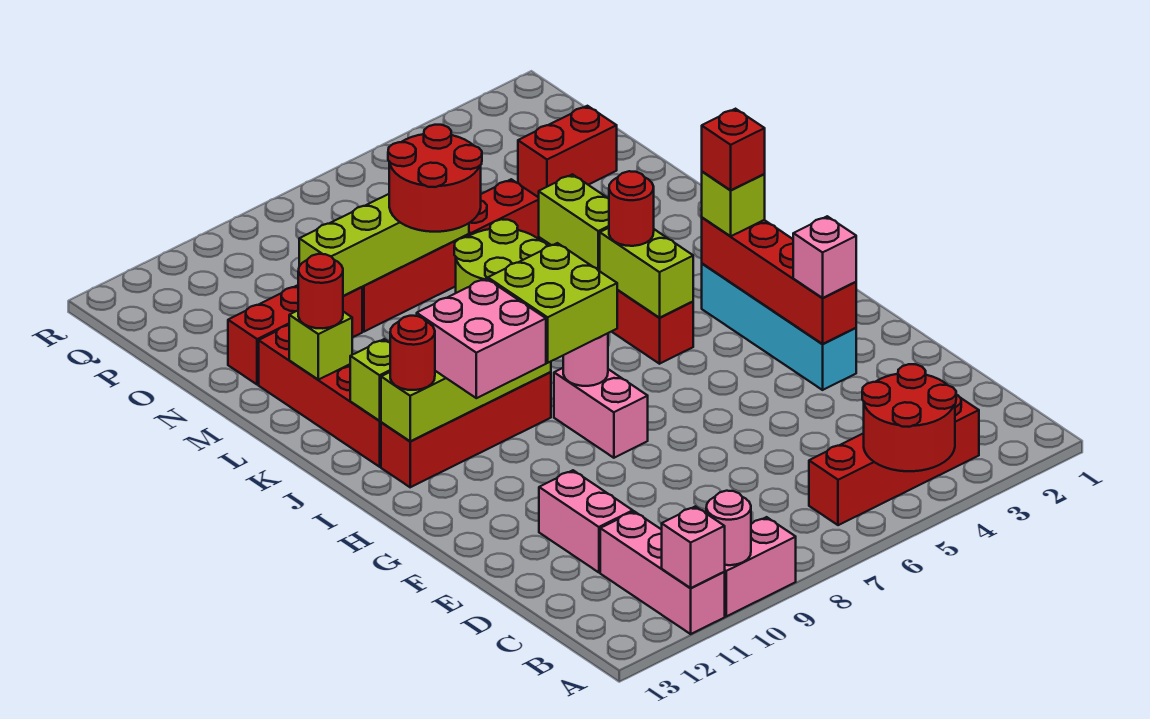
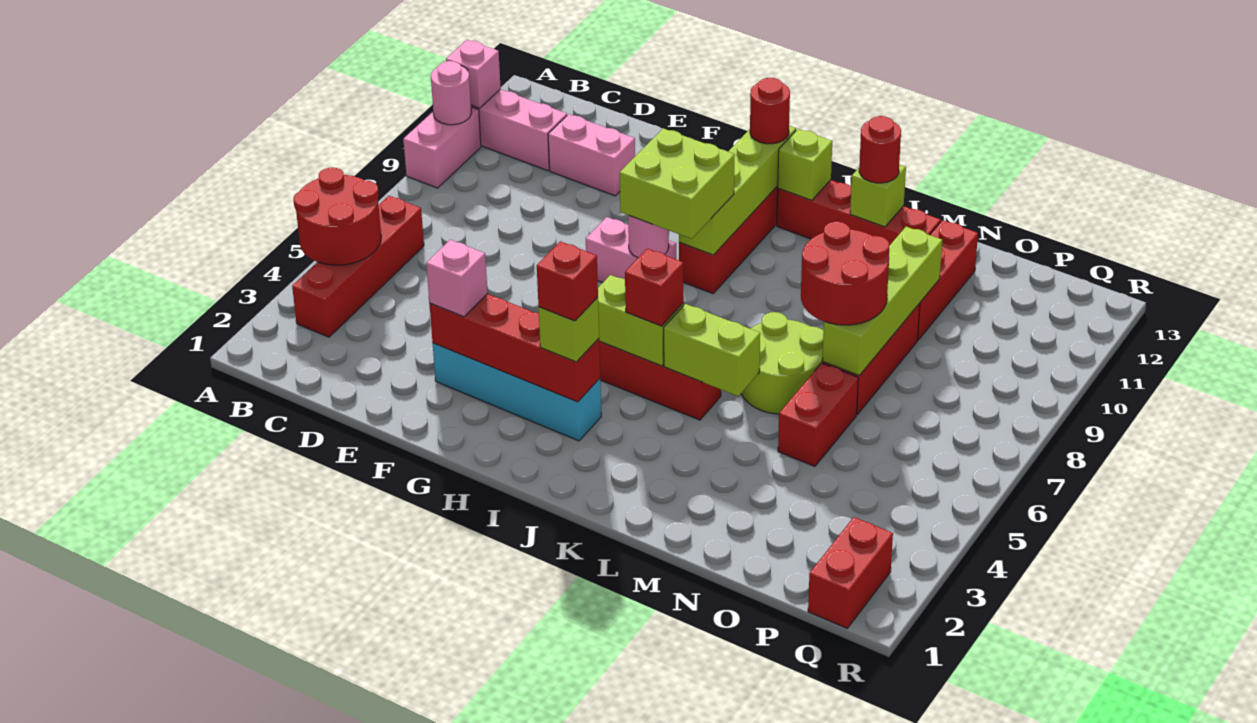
pink 2x2 brick [417,278,546,398] -> none
red 1x1 round brick [609,171,654,246] -> red 1x1 brick [625,249,684,326]
red 1x2 brick [518,106,617,197] -> red 1x2 brick moved to [808,517,893,628]

